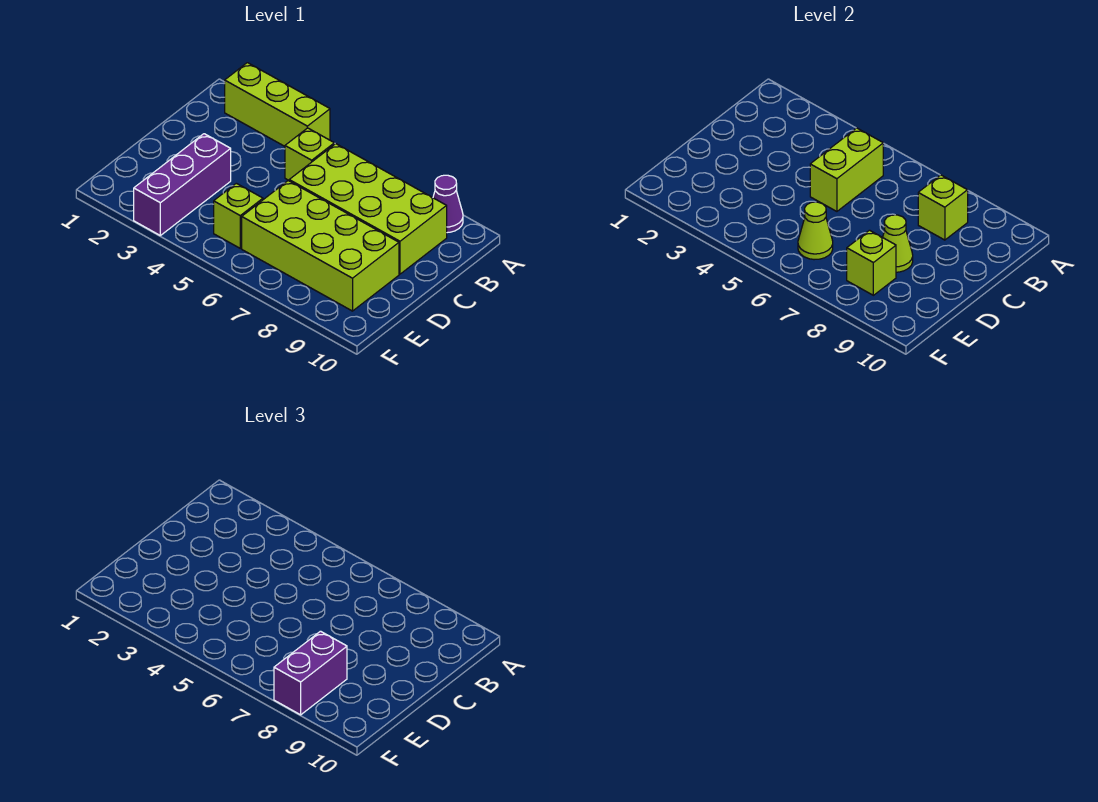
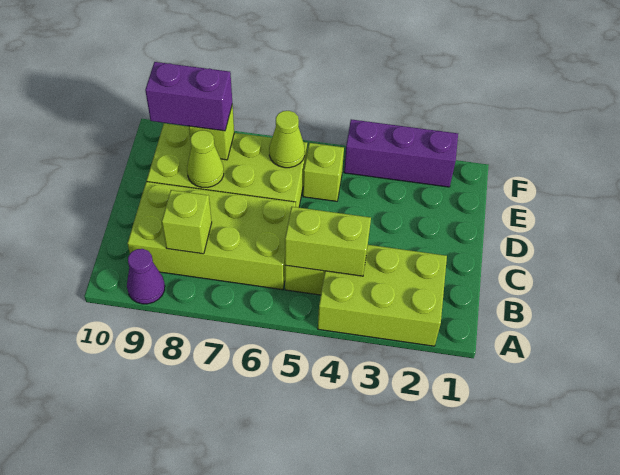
lime 1x3 brick [225,63,330,146] -> lime 2x3 brick [318,245,447,346]
lime 1x2 brick [810,128,883,211] -> lime 1x2 brick turned to [285,207,371,276]
purple 1x3 brick [134,134,231,235] -> purple 1x3 brick turned to [344,119,458,187]
purple 1x2 brick [274,631,347,715] -> purple 1x2 brick turned to [145,62,232,131]

